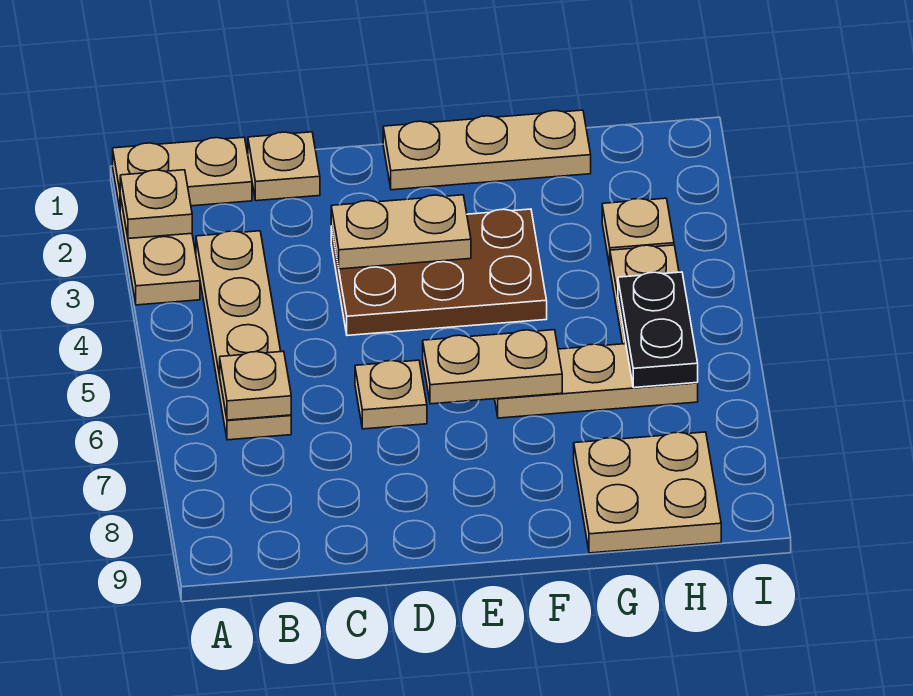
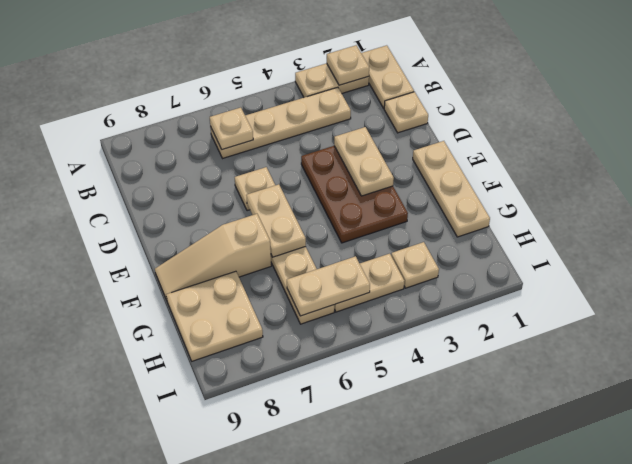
none -> tan 1x3 slope [155,214,271,300]
black 1x2 plate [618,272,698,388] -> tan 1x2 plate [287,256,370,316]

